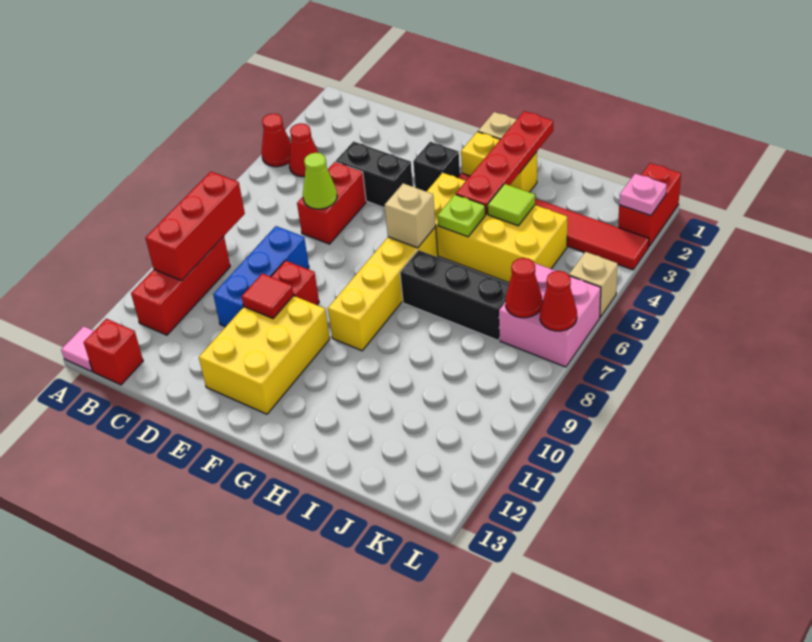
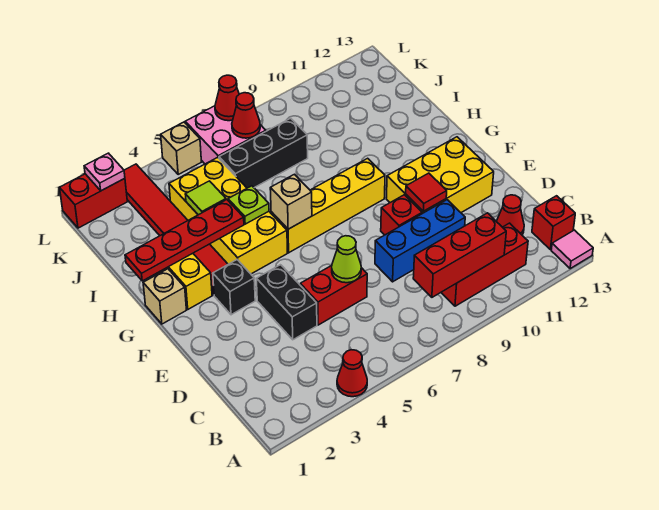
red 1x1 cone [289,123,318,177] -> red 1x1 cone moved to [496,195,524,235]
black 1x3 brick [400,250,509,340] -> black 1x3 brick turned to [219,118,308,188]

